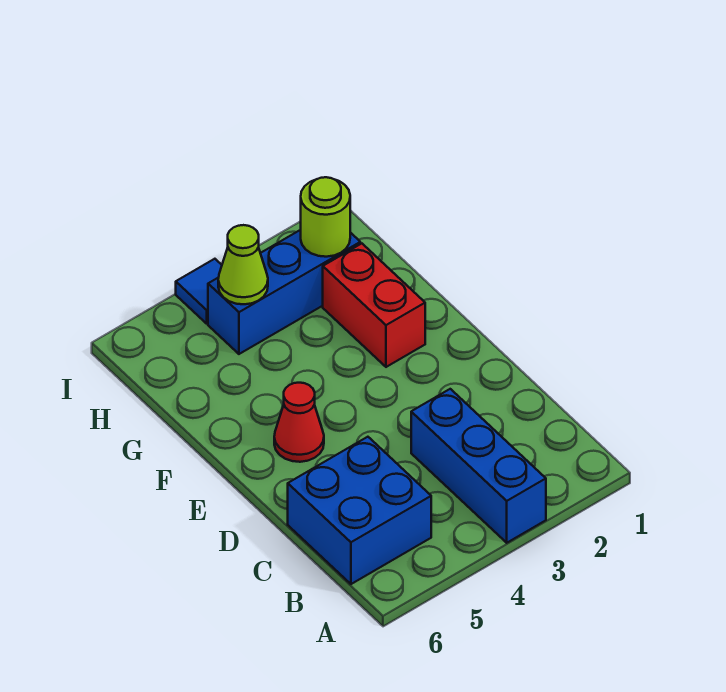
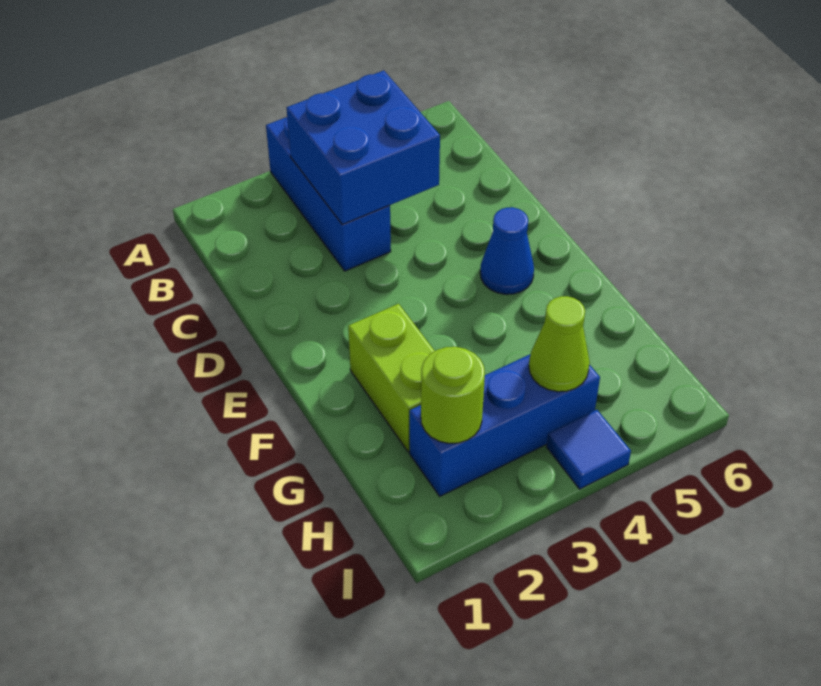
blue 2x2 brick [288,437,431,584] -> blue 2x2 brick moved to [287,71,440,224]
red 1x1 cone [274,383,324,462] -> blue 1x1 cone [480,207,534,294]
red 1x2 brick [323,244,425,367] -> lime 1x2 brick [348,304,435,452]

